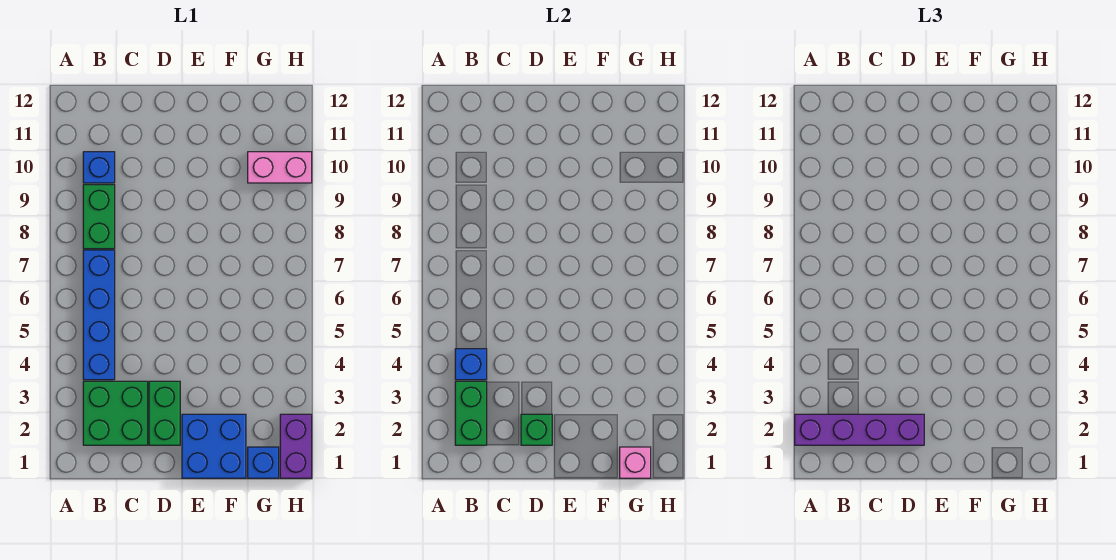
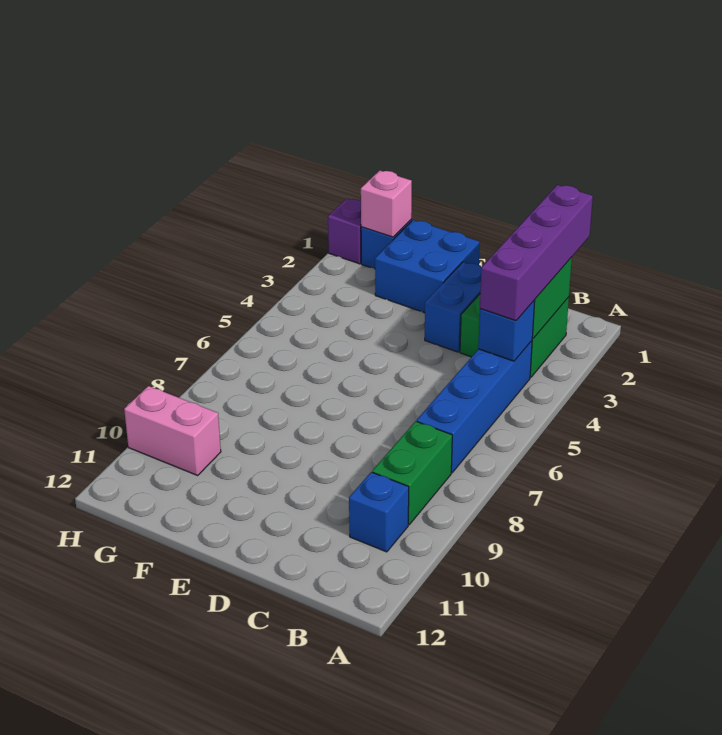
purple 1x4 brick [795,414,924,445] -> purple 1x4 brick turned to [480,185,593,321]
green 1x2 brick [149,381,180,445] -> blue 1x2 brick [425,262,481,352]
green 1x1 brick [521,414,552,445] -> none
purple 1x2 brick [280,414,312,478] -> purple 1x1 brick [328,199,361,264]

